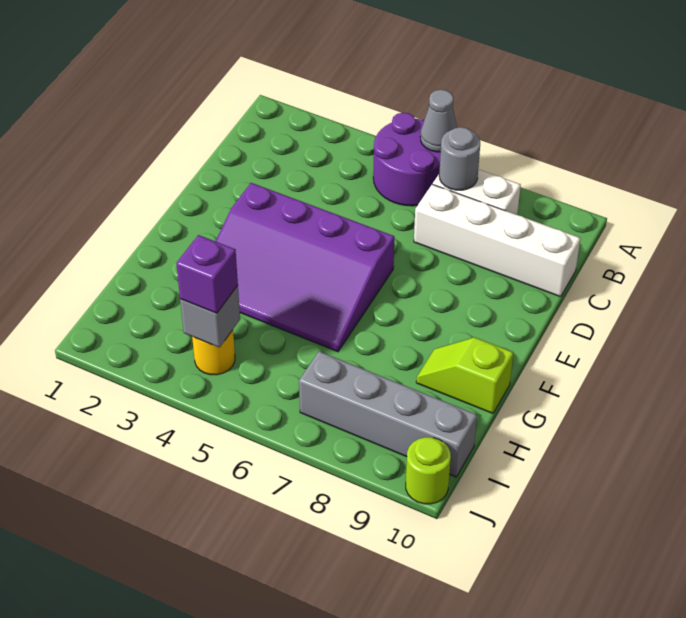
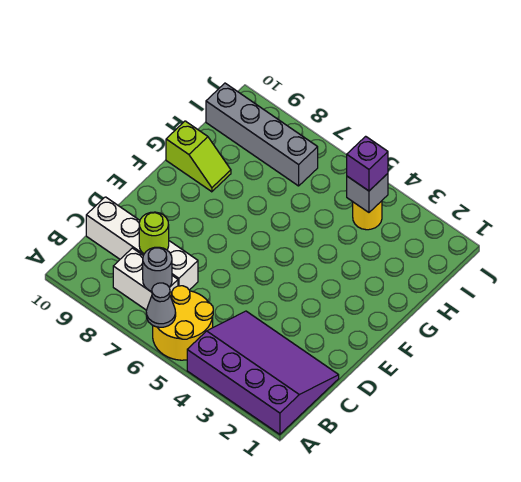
purple 2x2 round brick [373,113,441,206] -> yellow 2x2 round brick [153,286,213,360]
purple 3x4 slope [216,183,394,352] -> purple 3x4 slope moved to [187,311,339,434]
lime 1x1 round brick [406,437,451,504] -> lime 1x1 round brick moved to [139,212,169,254]

